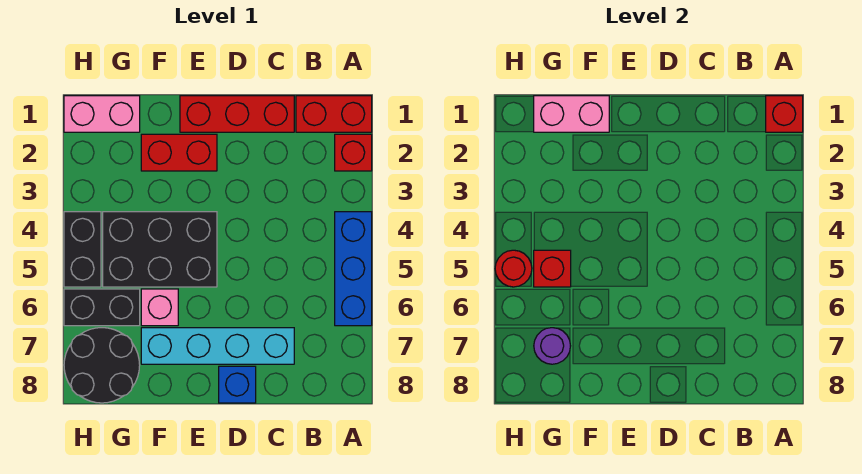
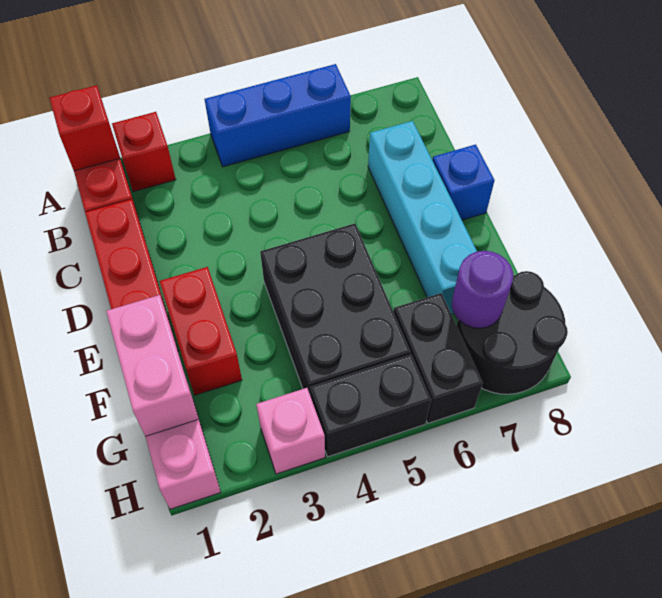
pink 1x1 brick [141,289,178,326] -> pink 1x1 brick moved to [256,388,325,474]
red 1x1 brick [534,250,571,287] -> none
red 1x1 round brick [495,250,532,287] -> none

